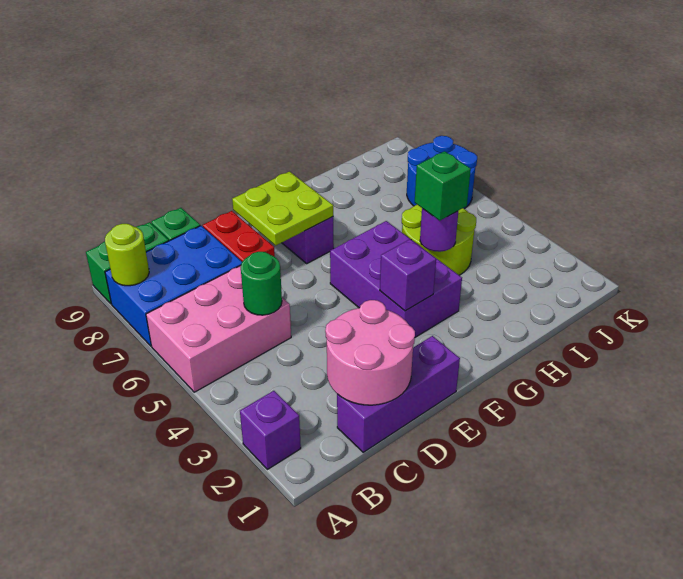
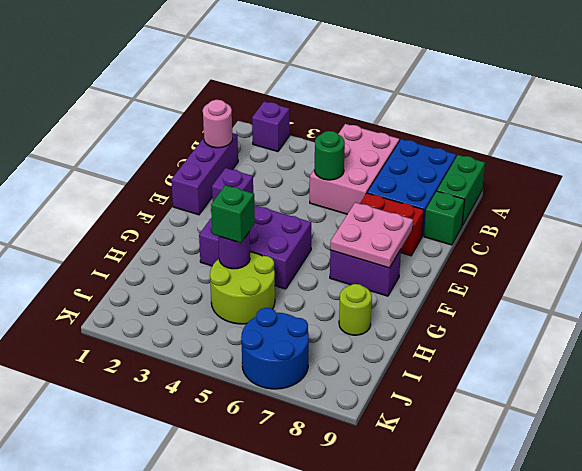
lime 1x1 round brick [105,224,149,286] -> lime 1x1 round brick moved to [339,284,372,335]
pink 2x2 round brick [325,300,415,405] -> pink 1x1 round brick [203,100,233,148]
lime 2x2 plate [232,172,333,245] -> pink 2x2 plate [330,202,413,268]

